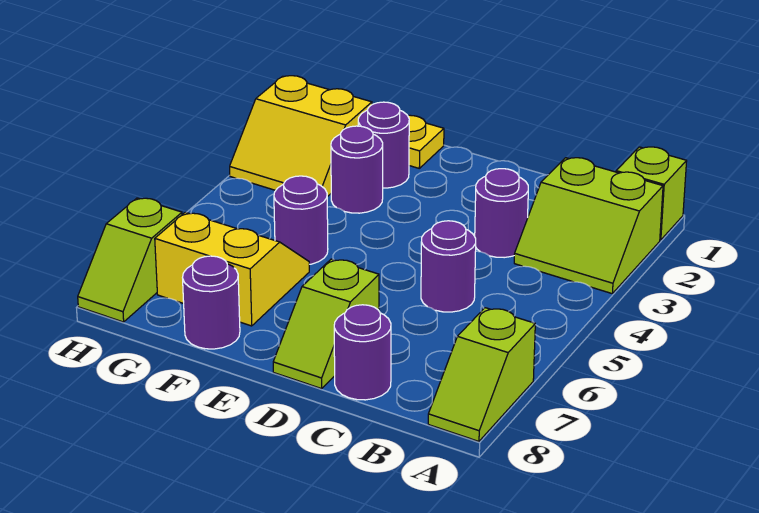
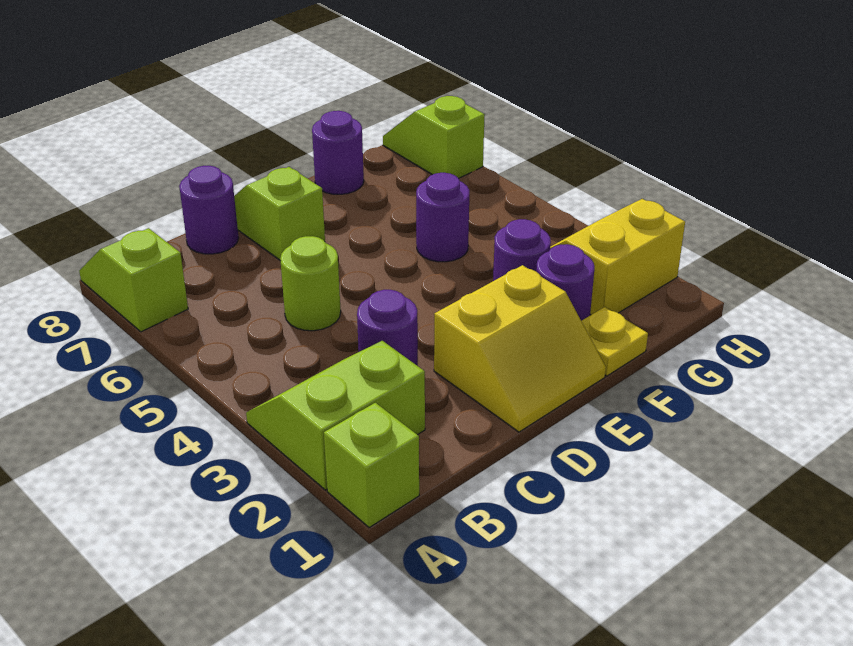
purple 1x1 round brick [421,221,476,312] -> lime 1x1 round brick [280,236,341,331]
yellow 2x2 slope [155,212,309,326] -> yellow 2x2 slope moved to [434,265,606,432]

